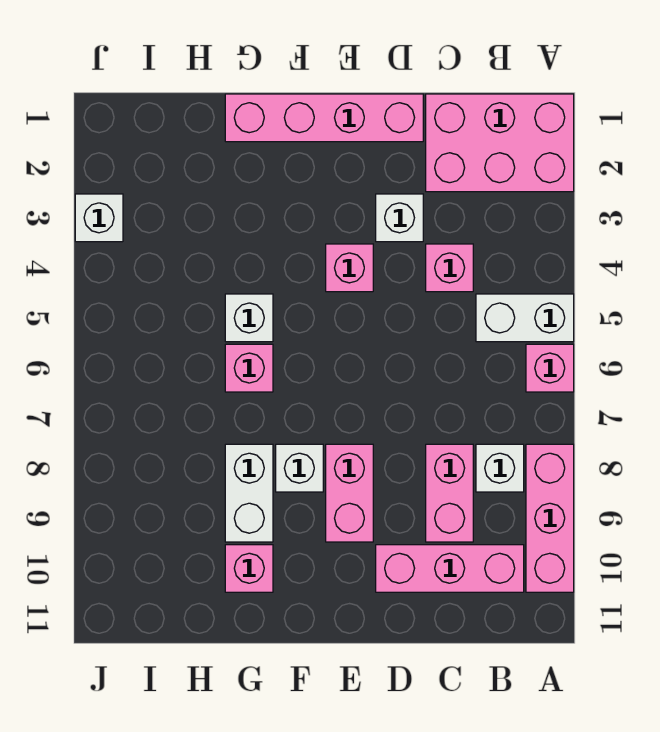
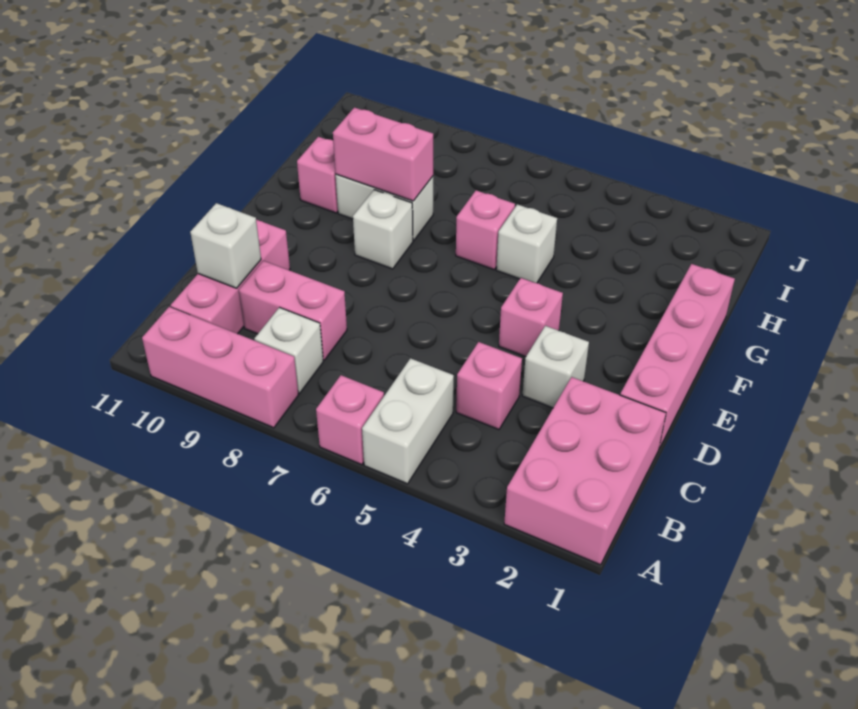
pink 1x2 brick [326,444,373,542] -> pink 1x2 brick moved to [333,108,433,201]
white 1x1 brick [75,194,123,242] -> white 1x1 brick moved to [190,203,261,288]

